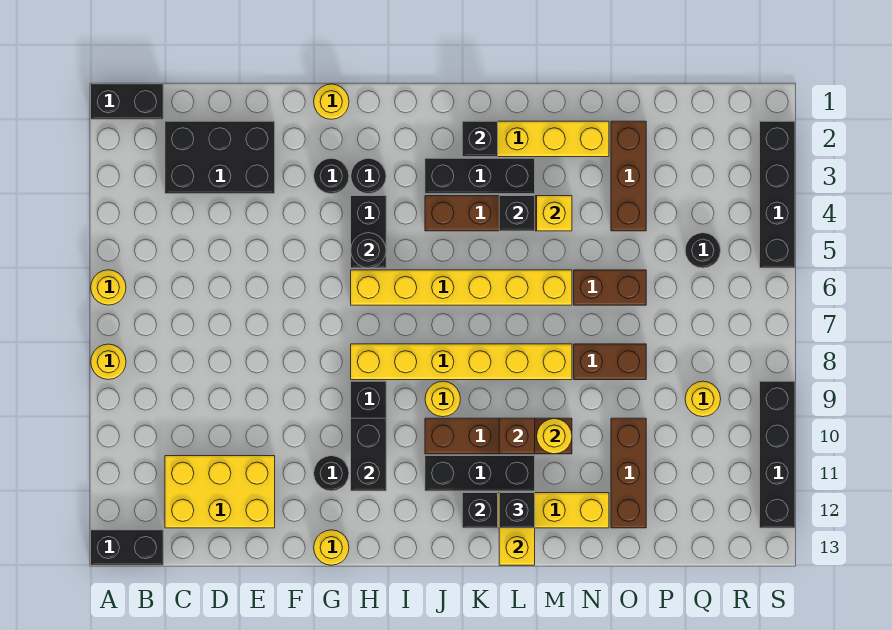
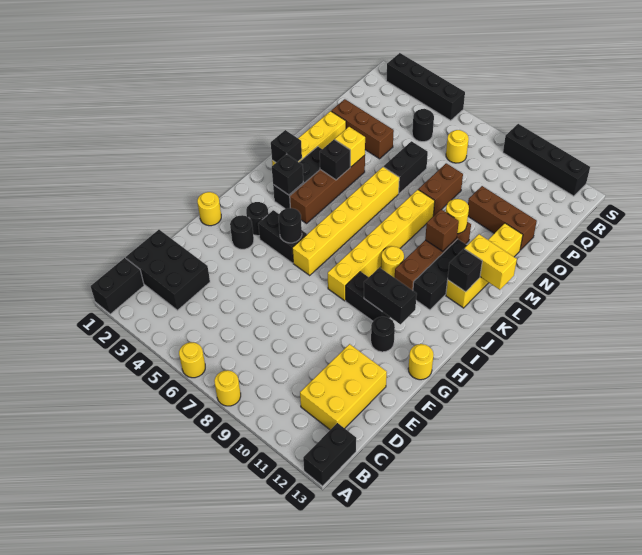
black 2x3 brick [165,121,275,194] -> black 2x3 brick turned to [126,230,210,310]
black 1x1 brick [499,493,535,528] -> black 1x1 brick moved to [272,154,304,195]
brown 1x2 brick [574,270,646,305] -> black 1x2 brick [384,141,428,193]
yellow 1x1 round brick [685,381,721,417] -> yellow 1x1 round brick moved to [446,130,469,163]

